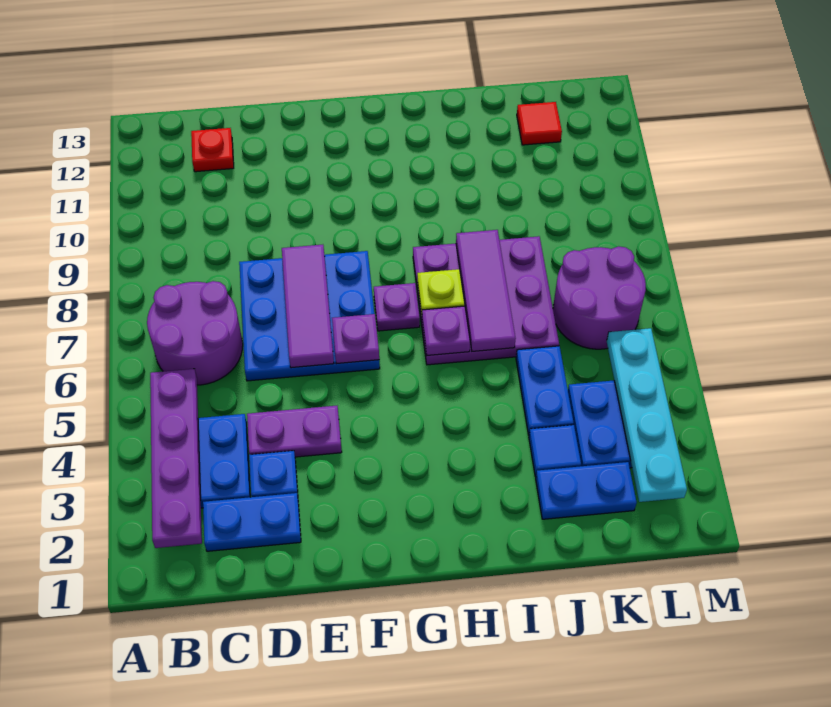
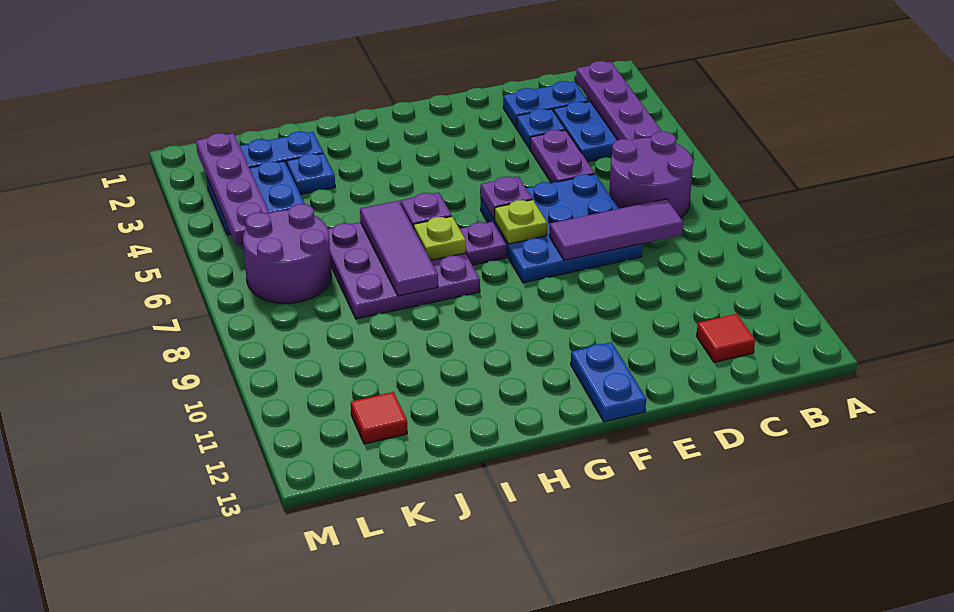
red 1x1 plate [191,128,234,172] -> red 1x1 tile [696,314,755,362]
purple 1x2 plate [247,406,342,457] -> purple 1x2 plate turned to [530,130,595,183]
purple 1x3 tile [282,245,334,368] -> purple 1x3 tile turned to [549,199,683,260]
none -> lime 1x1 plate [495,200,547,244]
blue 1x1 tile [529,425,581,477] -> blue 1x1 plate [287,153,335,194]
blue 1x2 plate [516,346,574,435] -> blue 1x2 plate moved to [571,342,646,422]
cyan 1x4 plate [607,328,687,502] -> purple 1x4 plate [196,133,269,246]

